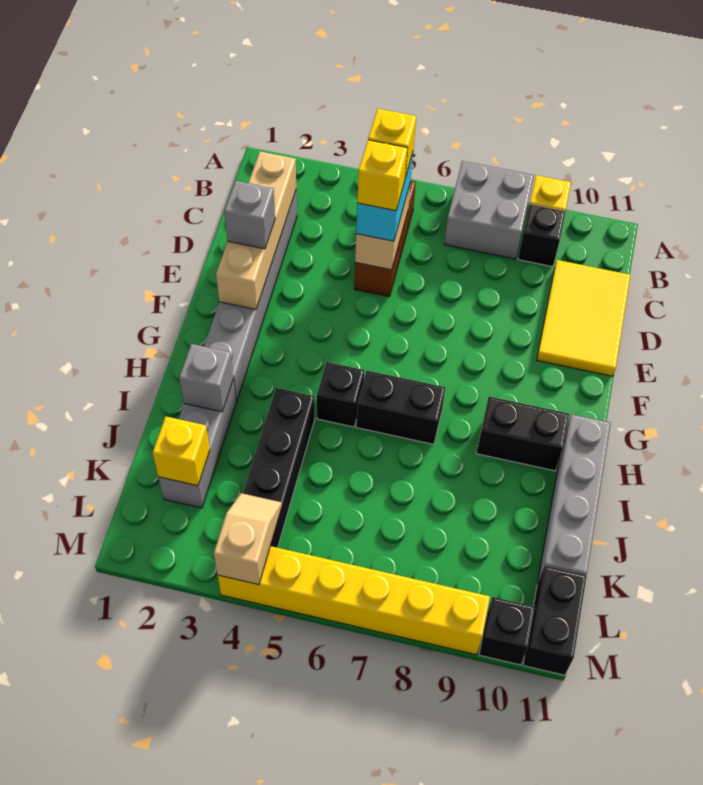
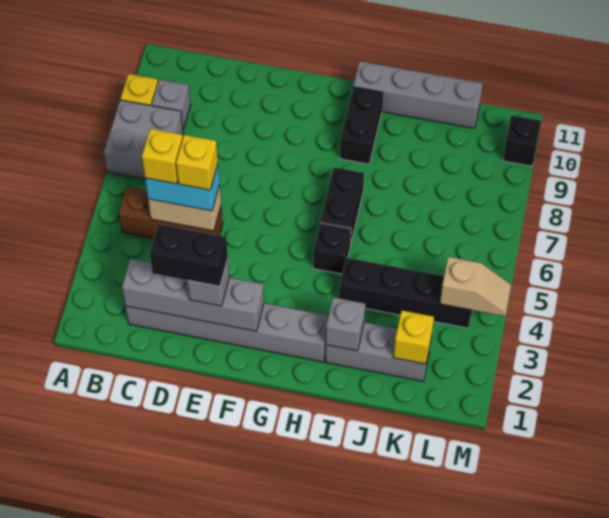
black 1x1 brick [518,204,566,267] -> grey 1x1 brick [152,79,191,130]
tan 1x4 brick [216,152,296,309] -> grey 1x4 brick [122,259,264,331]
yellow 2x3 tile [537,260,631,376] -> none
tan 1x2 slope [214,493,282,585] -> tan 1x2 slope turned to [440,257,511,316]
black 1x2 brick [523,566,587,675] -> black 1x2 brick moved to [150,224,228,286]
yellow 1x6 brick [218,546,490,655] -> none

